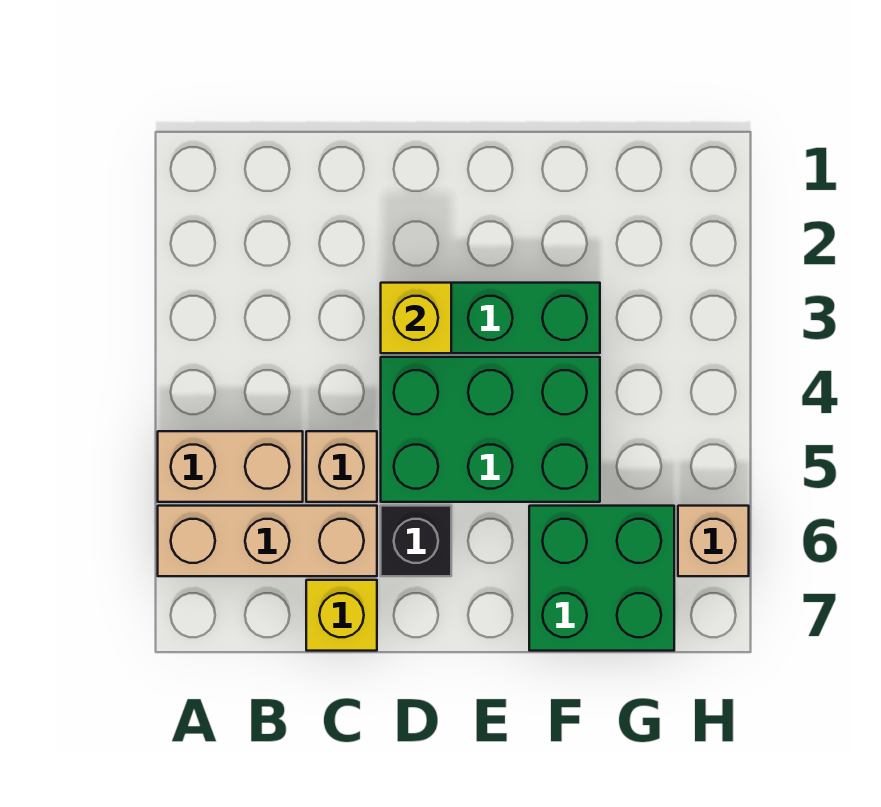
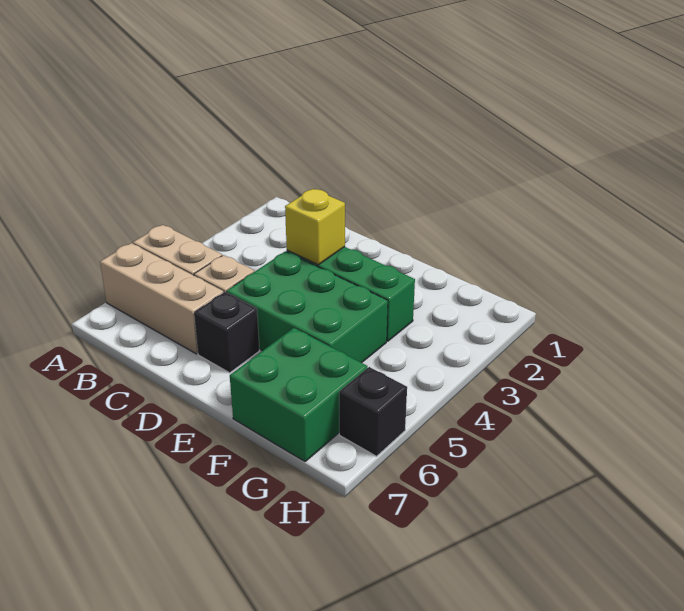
yellow 1x1 brick [306,580,377,651] -> none
tan 1x1 brick [678,506,749,576] -> black 1x1 brick [339,367,407,456]

